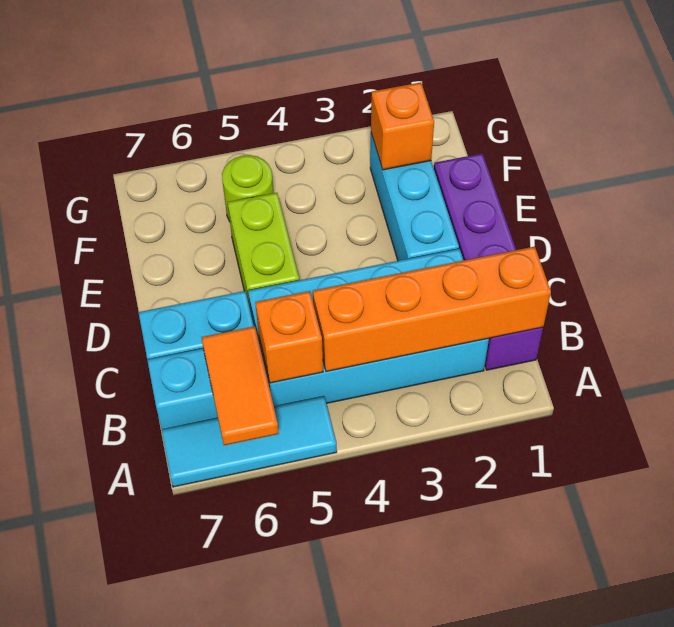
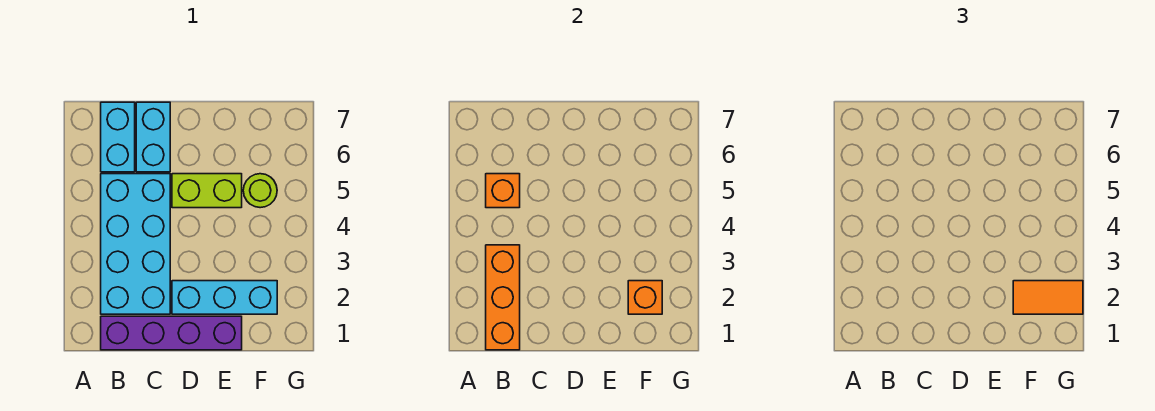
cyan 1x3 tile [162,396,337,487] -> none
orange 1x2 tile [201,326,279,445] -> orange 1x2 tile moved to [1013,281,1083,314]
orange 1x4 brick [313,247,551,372] -> orange 1x3 brick [486,245,520,350]

